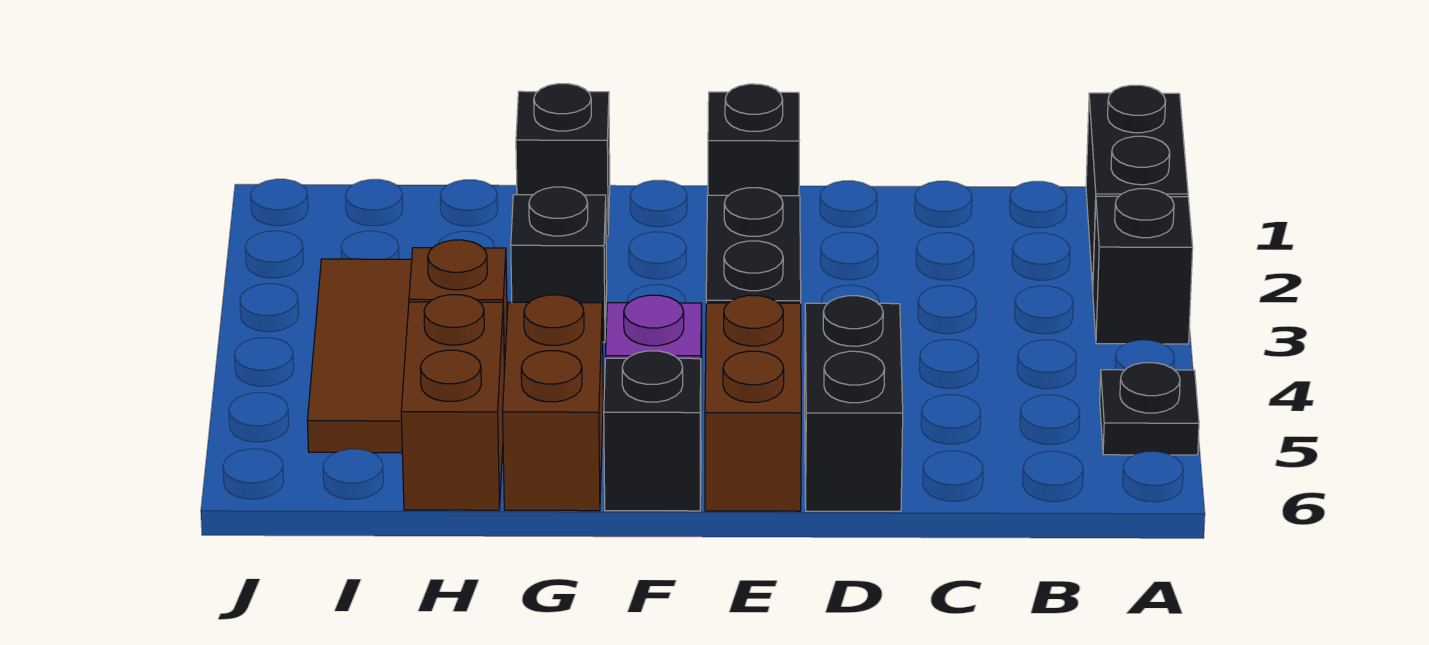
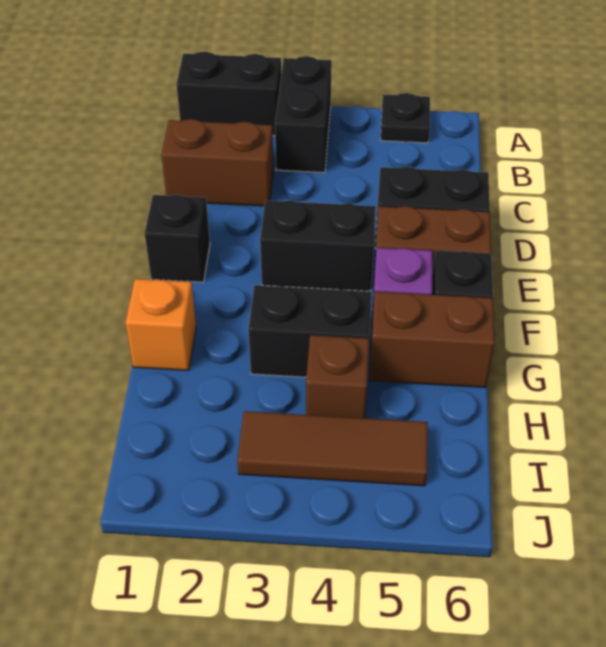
black 1x1 brick [1093,189,1193,344] -> black 1x2 brick [275,56,332,173]
black 1x1 brick [516,84,610,236] -> orange 1x1 brick [125,279,196,371]
black 1x1 brick [511,187,607,342] -> black 1x2 brick [248,285,372,377]
brown 1x2 brick [401,295,504,510] -> brown 1x2 brick moved to [161,119,273,206]

